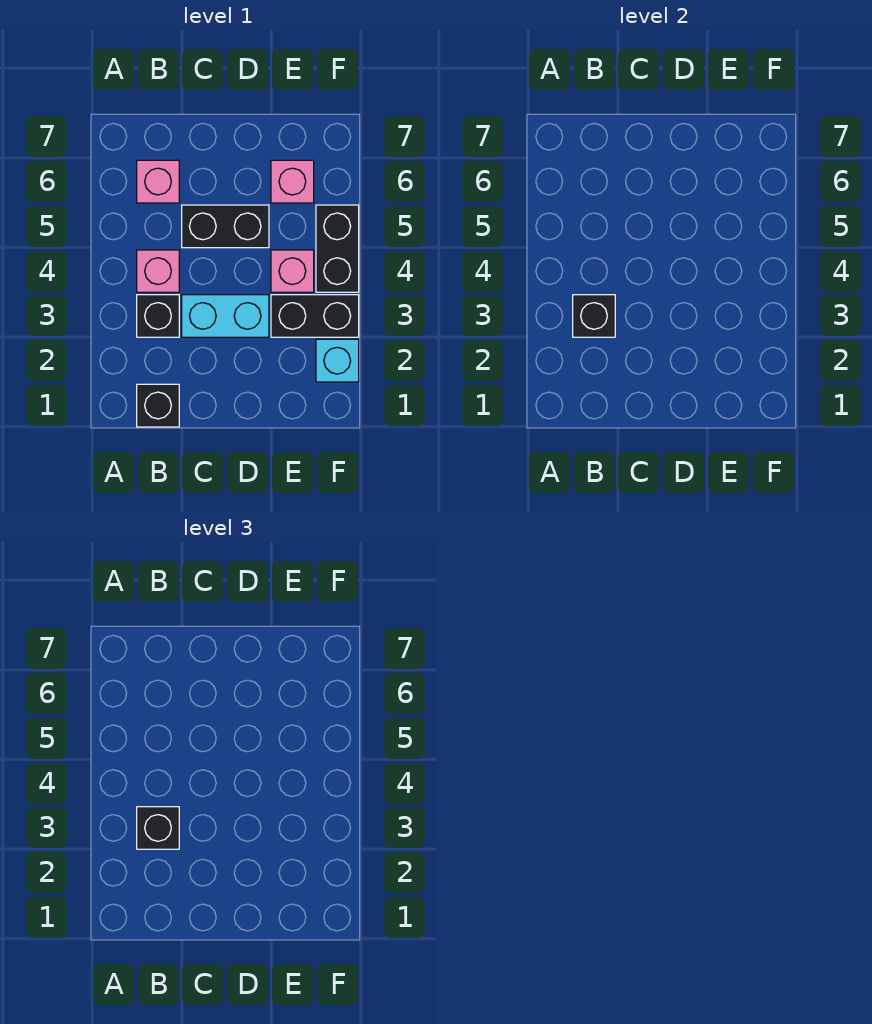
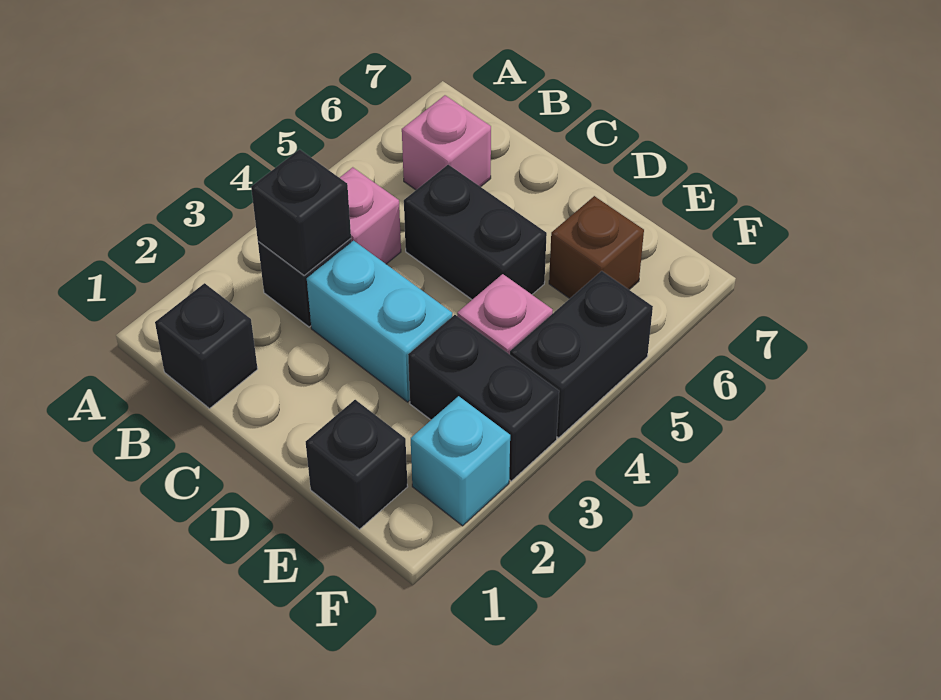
black 1x1 brick [137,807,179,849] -> black 1x1 brick moved to [306,400,408,529]
pink 1x1 brick [271,160,314,203] -> brown 1x1 brick [549,196,644,298]

